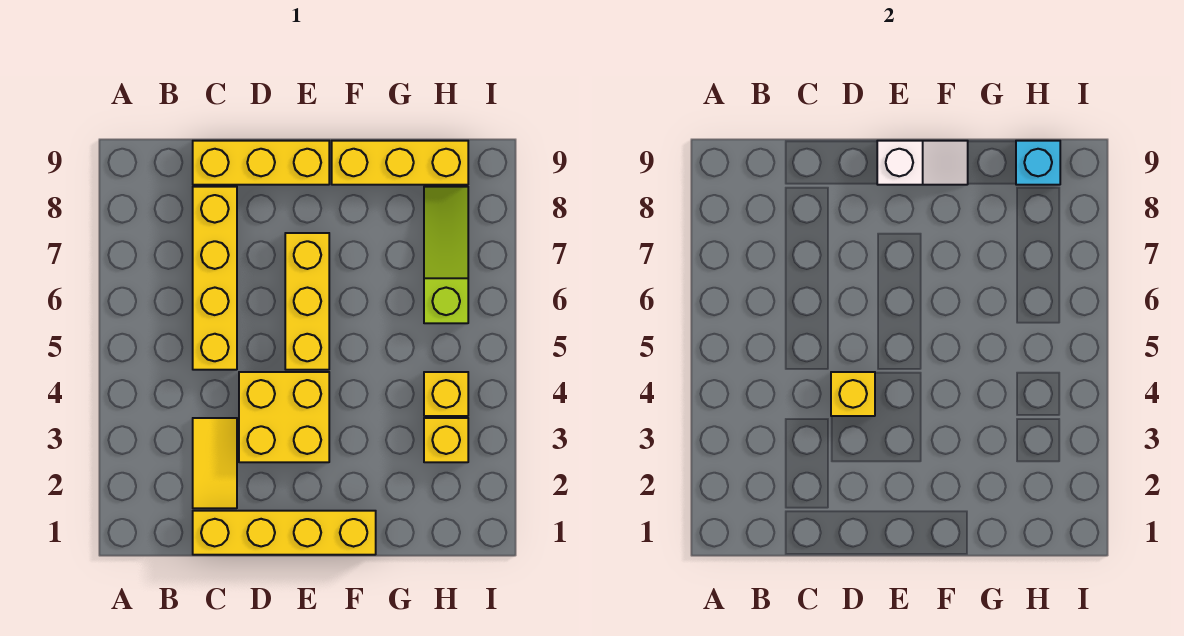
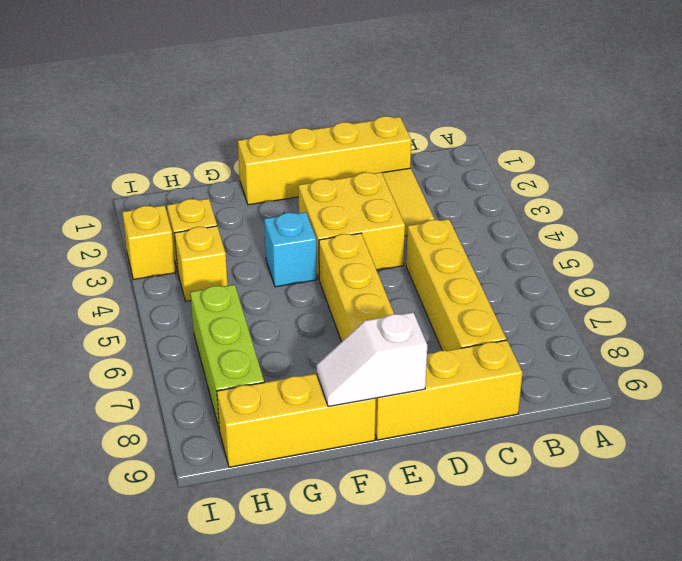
yellow 1x1 brick [831,372,875,416] -> yellow 1x1 brick moved to [122,205,176,280]
lime 1x3 slope [424,187,468,323] -> lime 1x3 brick [190,285,264,431]
cyan 1x1 brick [1016,141,1060,185] -> cyan 1x1 brick moved to [264,212,317,287]

